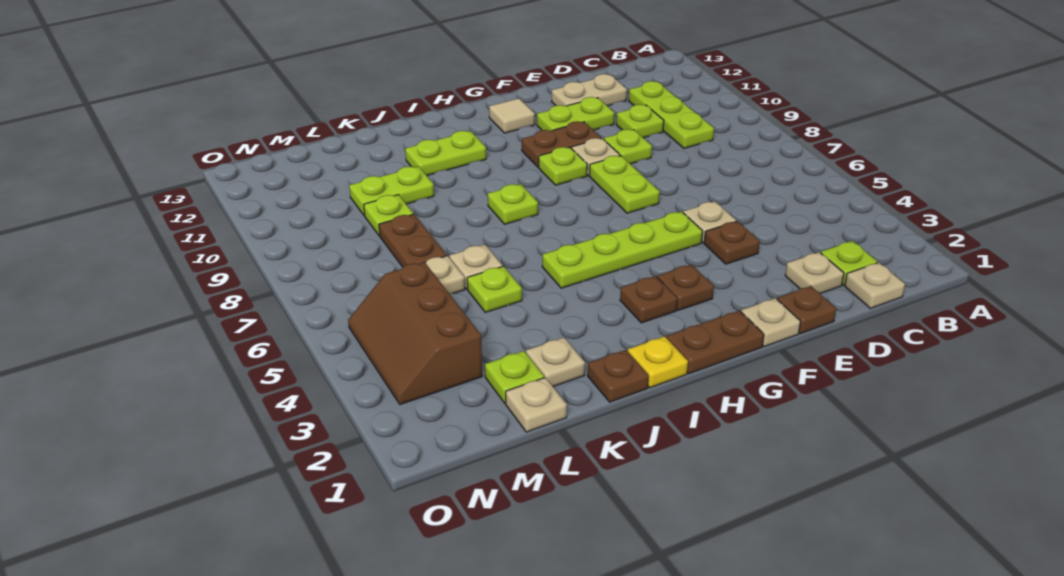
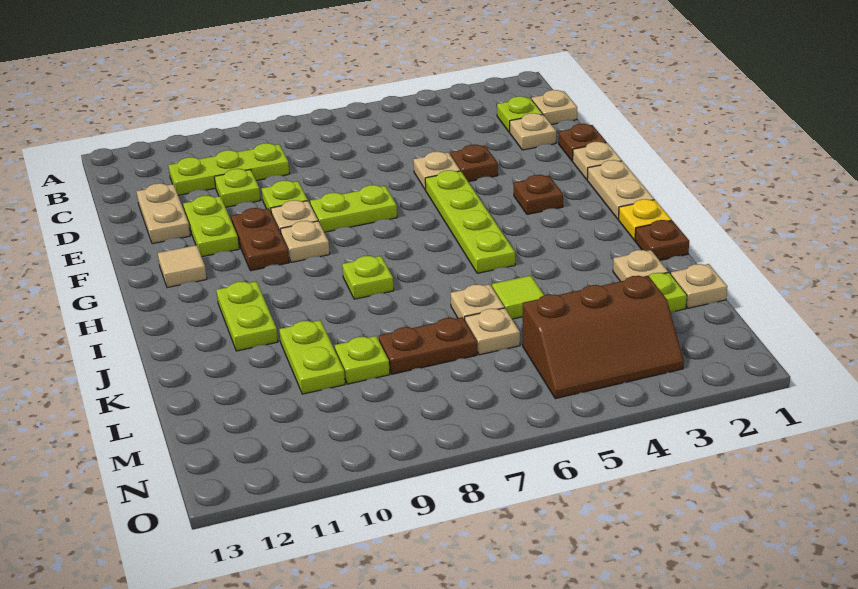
brown 1x2 plate [666,311,764,374] -> tan 1x2 plate [587,160,654,219]
lime 1x1 plate [539,147,587,185] -> tan 1x1 plate [280,221,330,262]
brown 1x1 plate [620,276,677,323] -> none
lime 1x1 plate [467,266,522,312] -> lime 1x1 tile [492,276,544,319]

